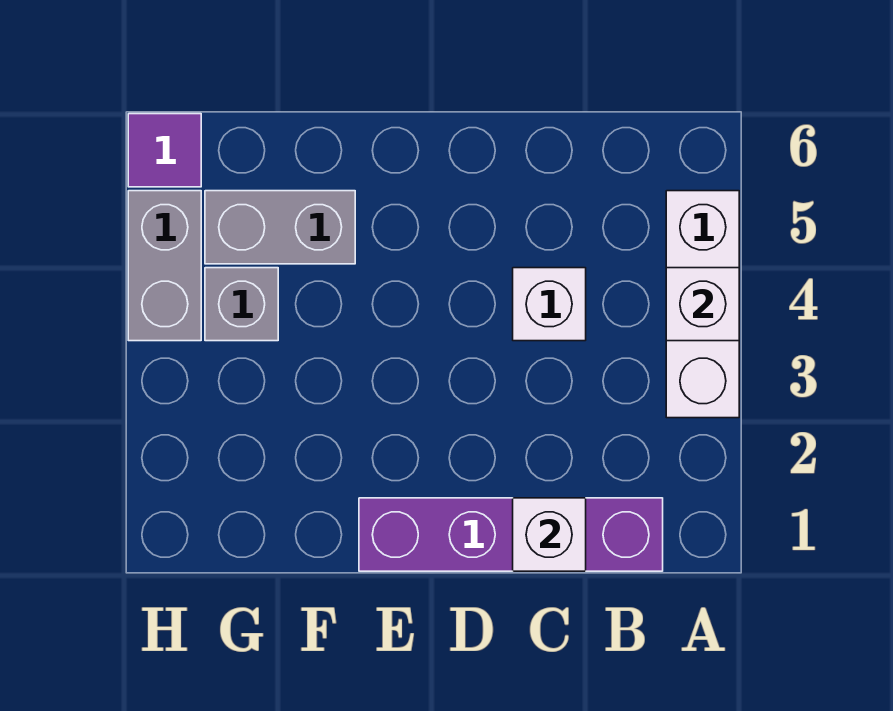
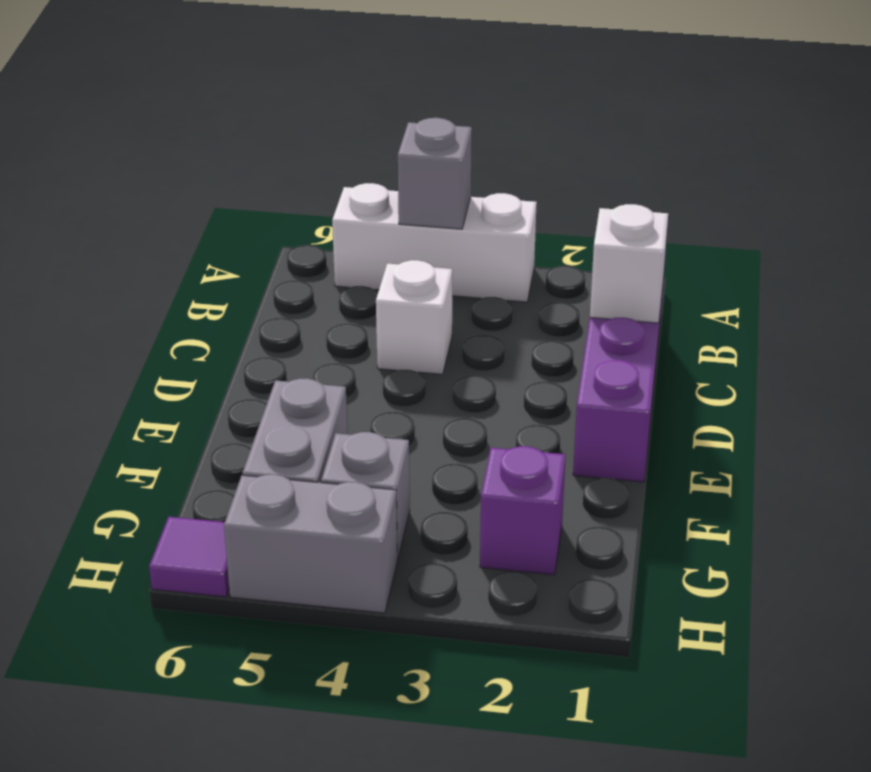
white 1x1 brick [666,268,739,341] -> grey 1x1 brick [398,118,472,229]
none -> purple 1x1 brick [480,446,566,575]

